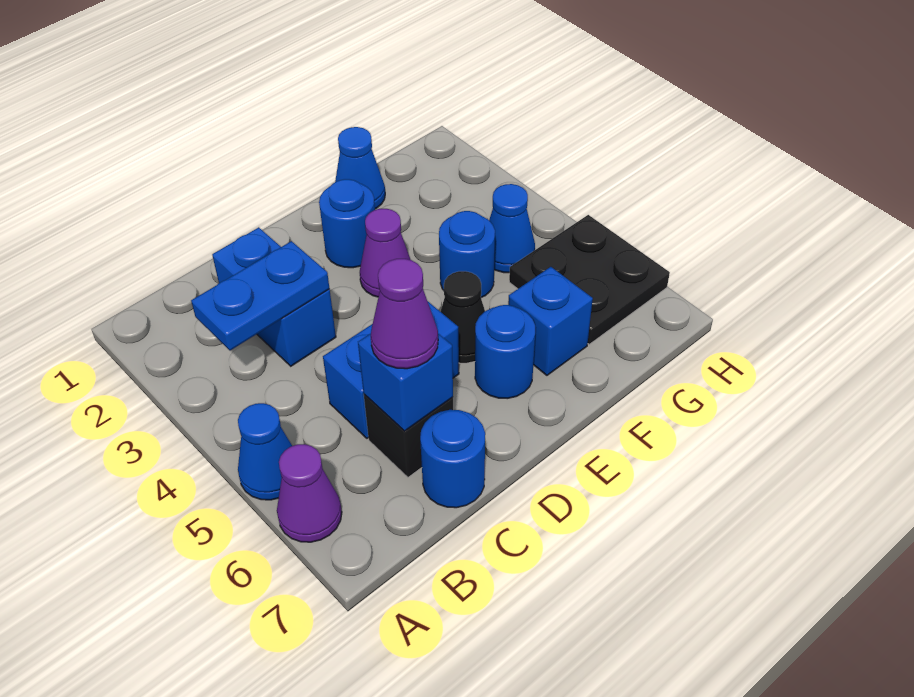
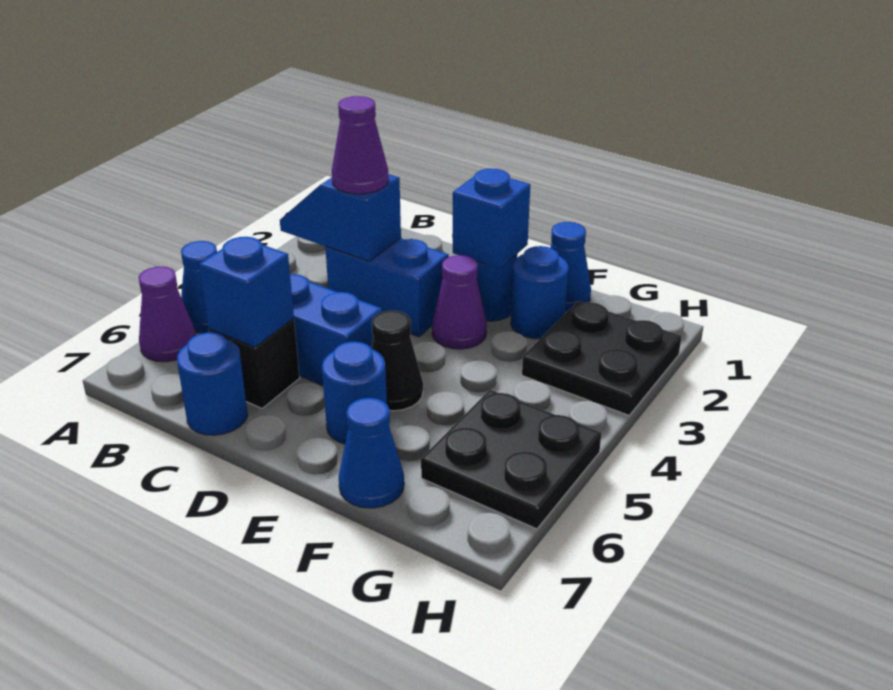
blue 1x2 plate [191,241,329,350] -> blue 1x2 slope [280,174,401,261]
blue 1x2 brick [212,227,336,366] -> blue 1x2 brick turned to [325,238,449,337]
purple 1x1 cone [371,259,438,369] -> purple 1x1 cone moved to [332,96,388,194]
blue 1x1 round brick [439,211,495,298] -> blue 1x1 round brick moved to [511,246,568,339]
blue 1x1 brick [508,267,593,375] -> blue 1x1 brick moved to [453,169,530,269]
none -> black 2x2 plate [522,301,682,415]
blue 1x1 cone [489,184,535,273] -> blue 1x1 cone moved to [339,398,404,508]

